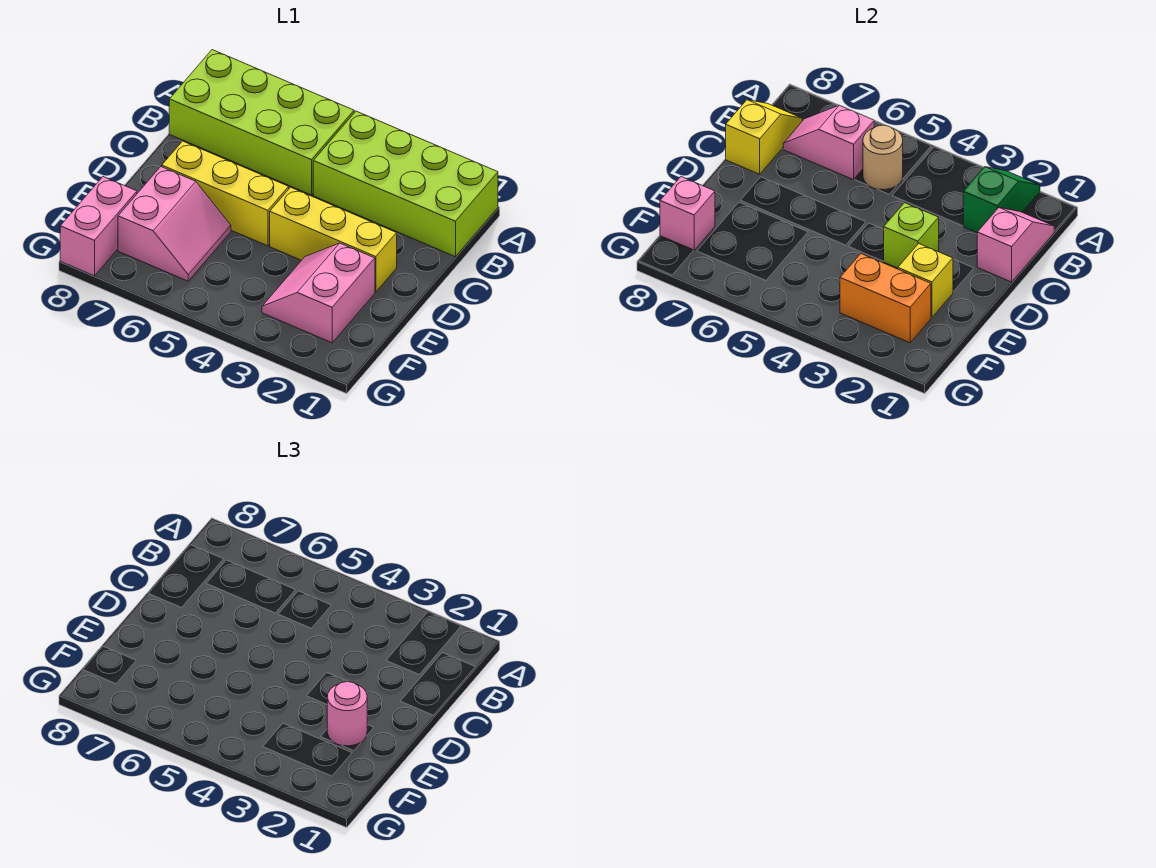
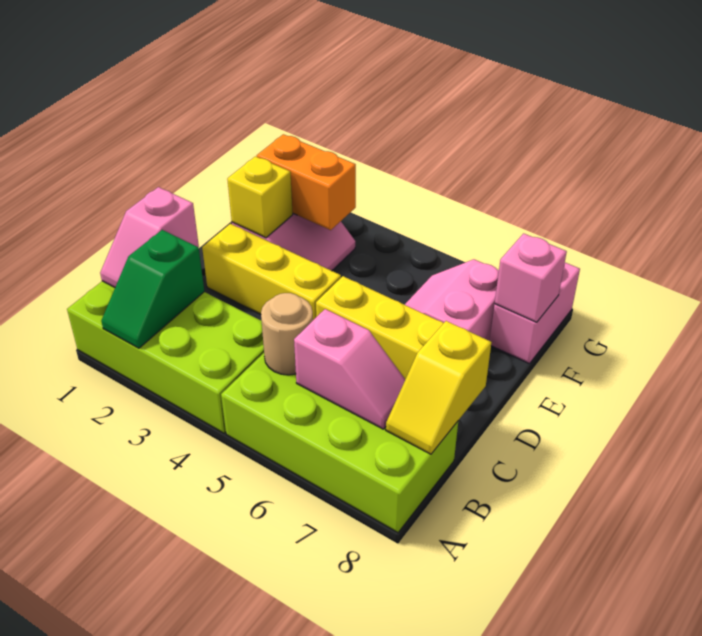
lime 1x1 brick [883,203,939,268] -> none
pink 1x1 round brick [327,682,367,746] -> none

